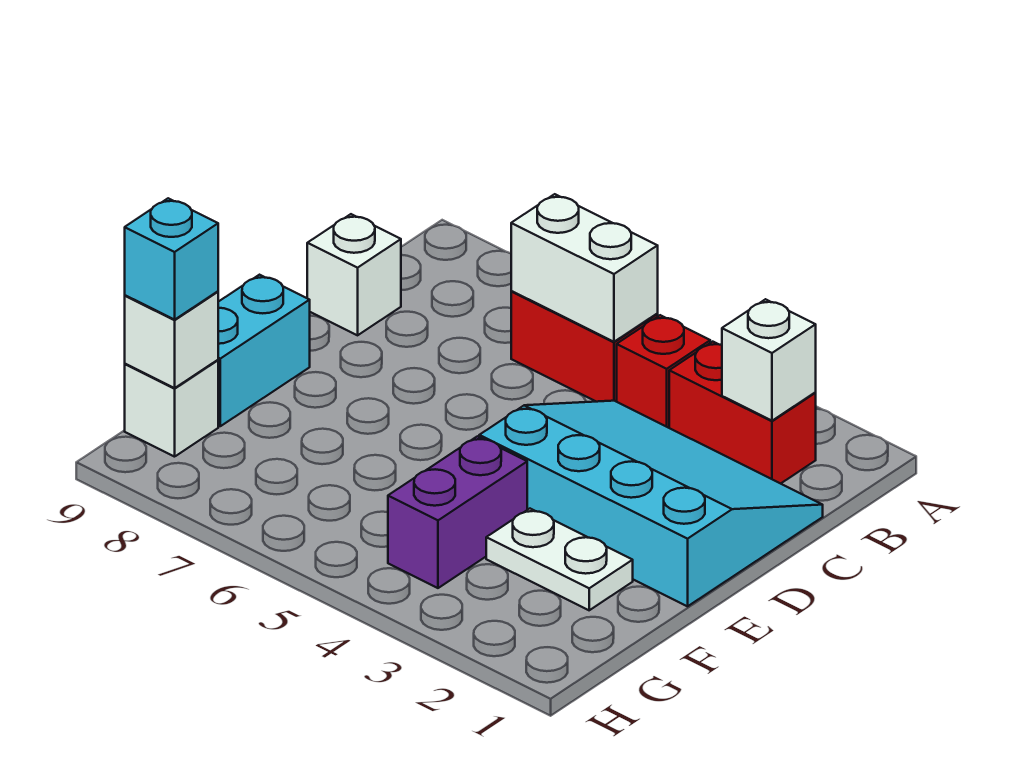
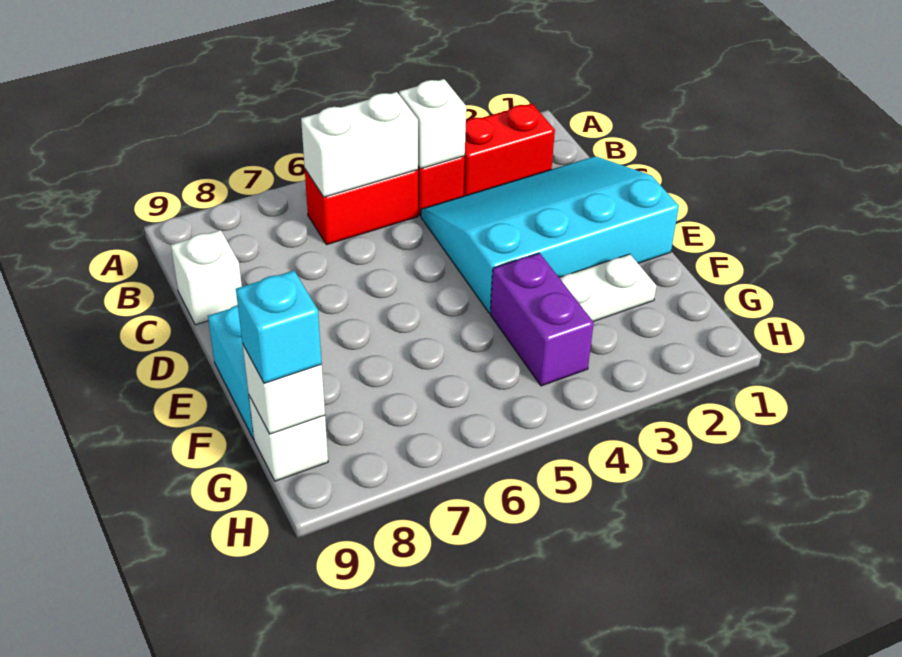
white 1x1 brick [722,299,816,421] -> white 1x1 brick moved to [399,79,466,169]

